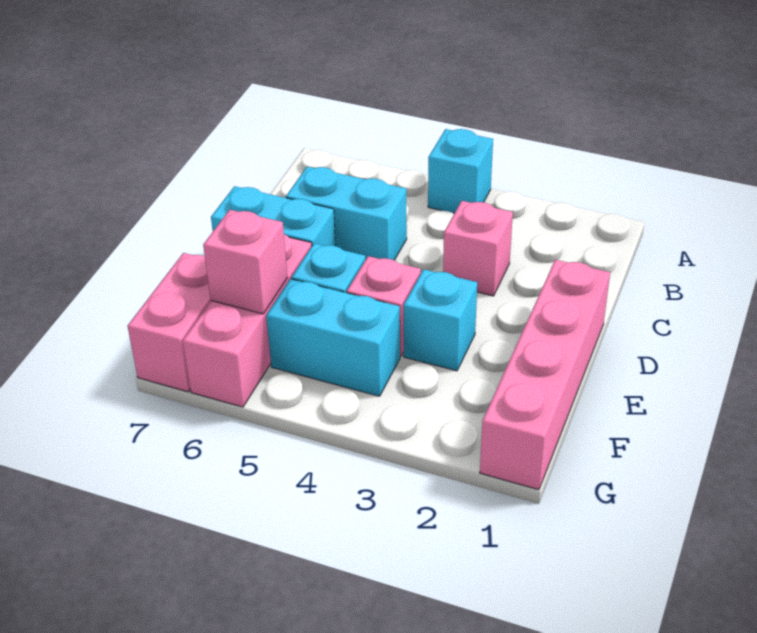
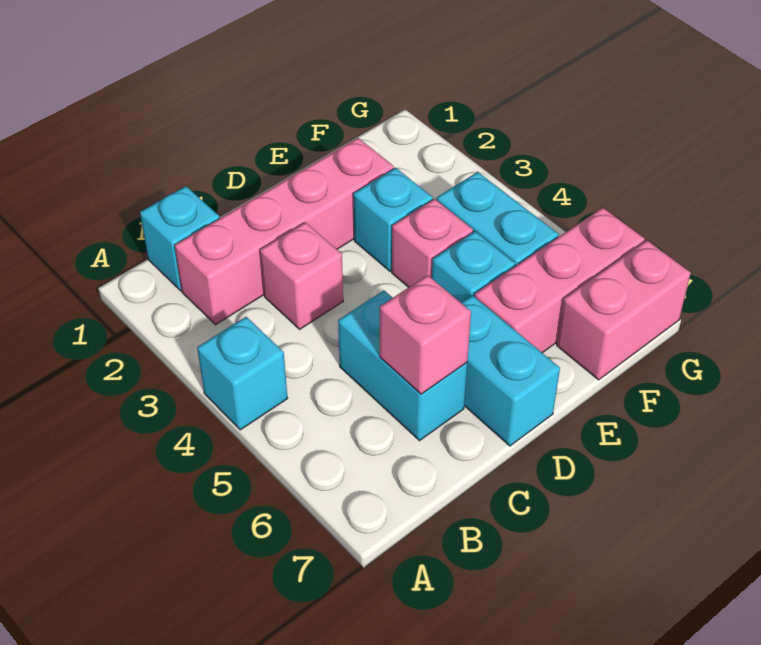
none -> cyan 1x1 brick [140,186,220,291]
pink 1x4 brick [480,260,610,490] -> pink 1x4 brick moved to [175,138,394,325]
pink 1x1 brick [203,210,287,314] -> pink 1x1 brick moved to [380,275,471,394]

